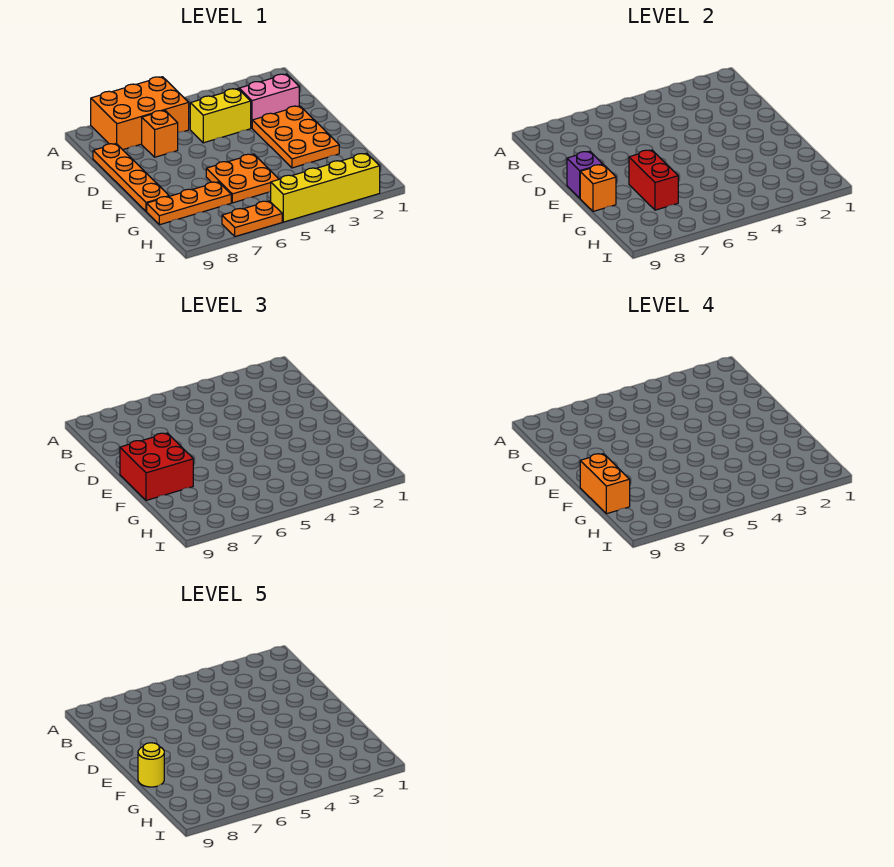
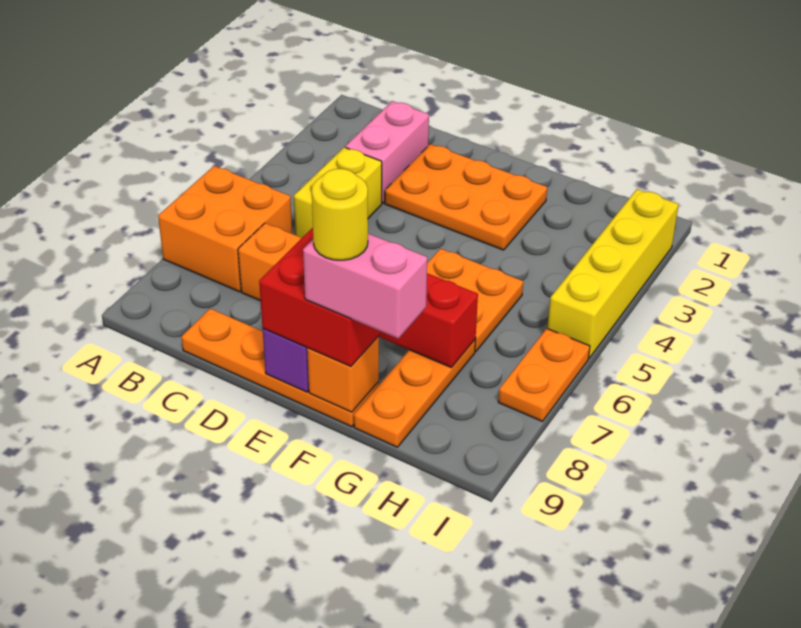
orange 2x3 brick [91,77,189,150] -> orange 2x2 brick [158,166,292,292]
orange 1x2 brick [580,454,630,514] -> pink 1x2 brick [303,234,427,339]

